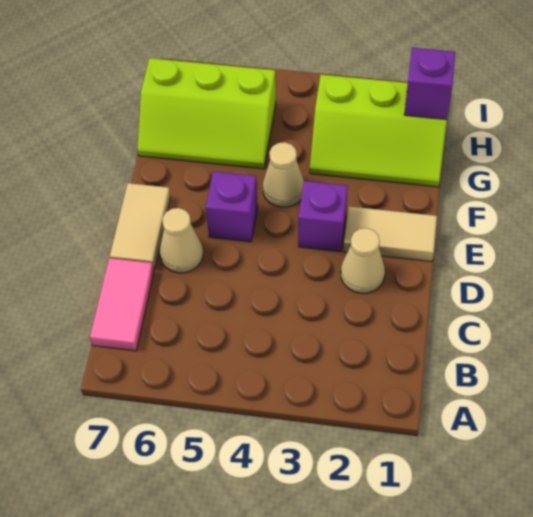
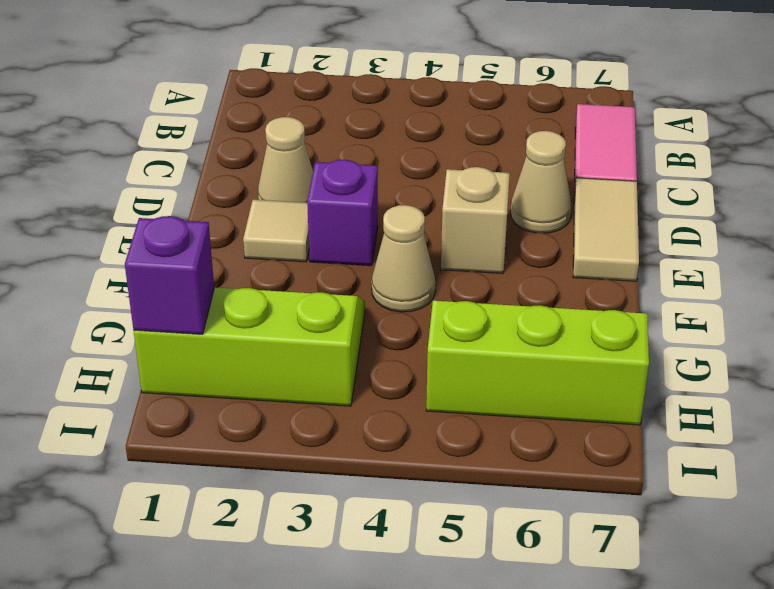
tan 1x2 tile [343,206,437,261] -> tan 1x1 tile [243,200,309,262]
purple 1x1 brick [206,172,258,242] -> tan 1x1 brick [441,167,510,273]

